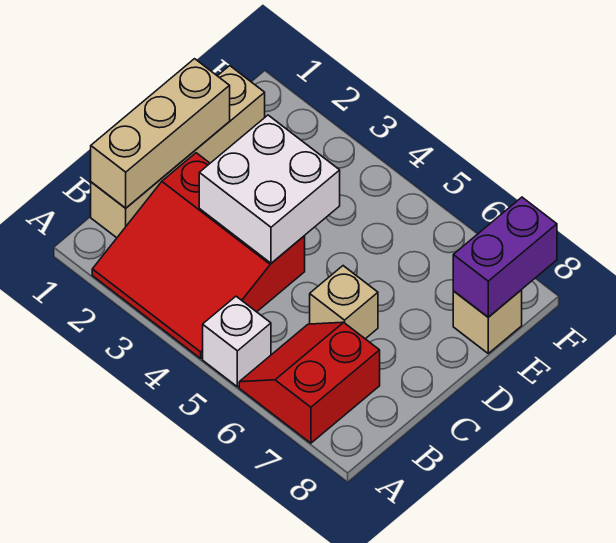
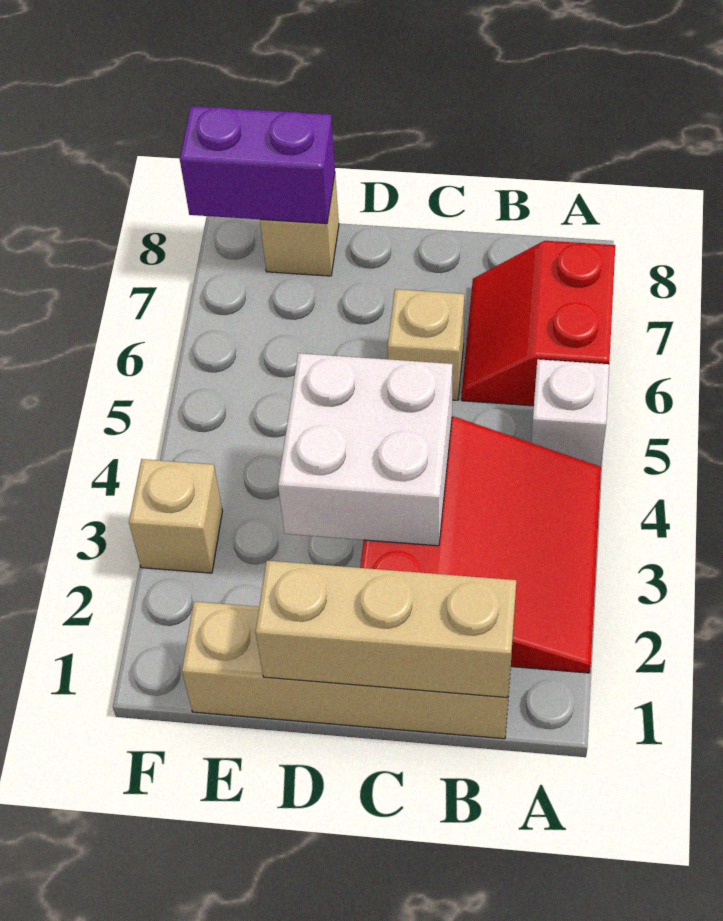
red 2x2 slope [239,322,380,443] -> red 2x2 slope turned to [462,241,615,406]
none -> tan 1x1 brick [129,459,223,573]

